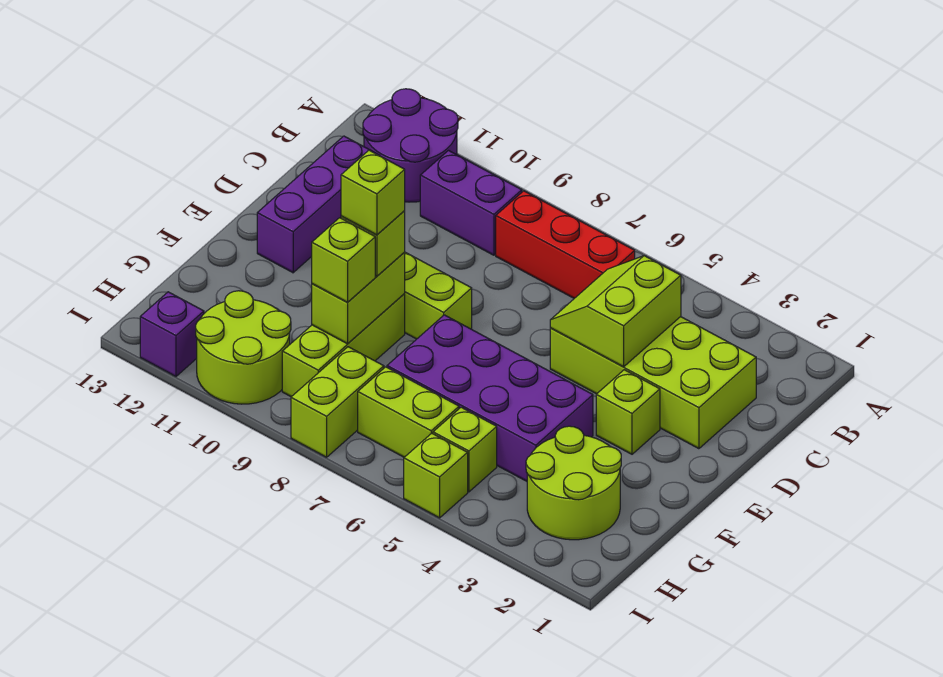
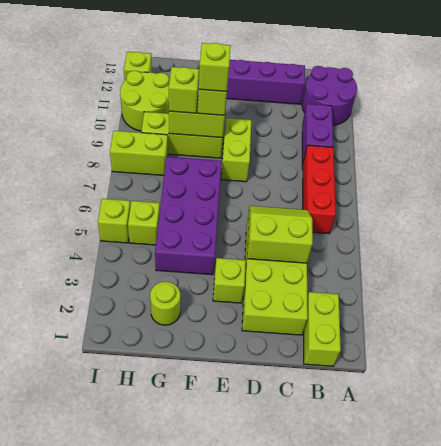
lime 2x2 round brick [526,426,621,540] -> lime 1x1 round brick [150,282,180,325]
lime 1x2 brick [358,367,459,457] -> lime 1x2 brick moved to [304,292,341,366]
purple 1x1 brick [140,292,204,376] -> lime 1x1 brick [124,52,152,80]

